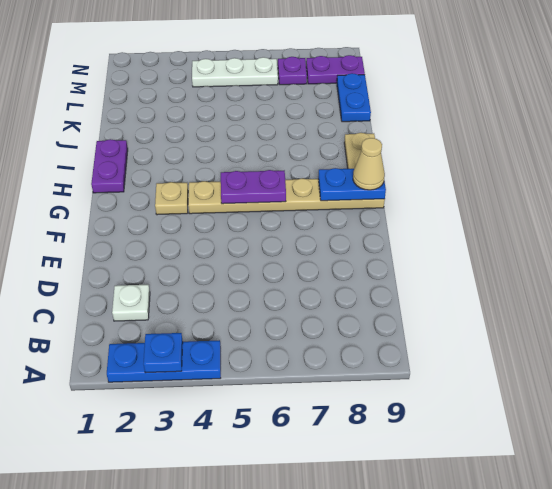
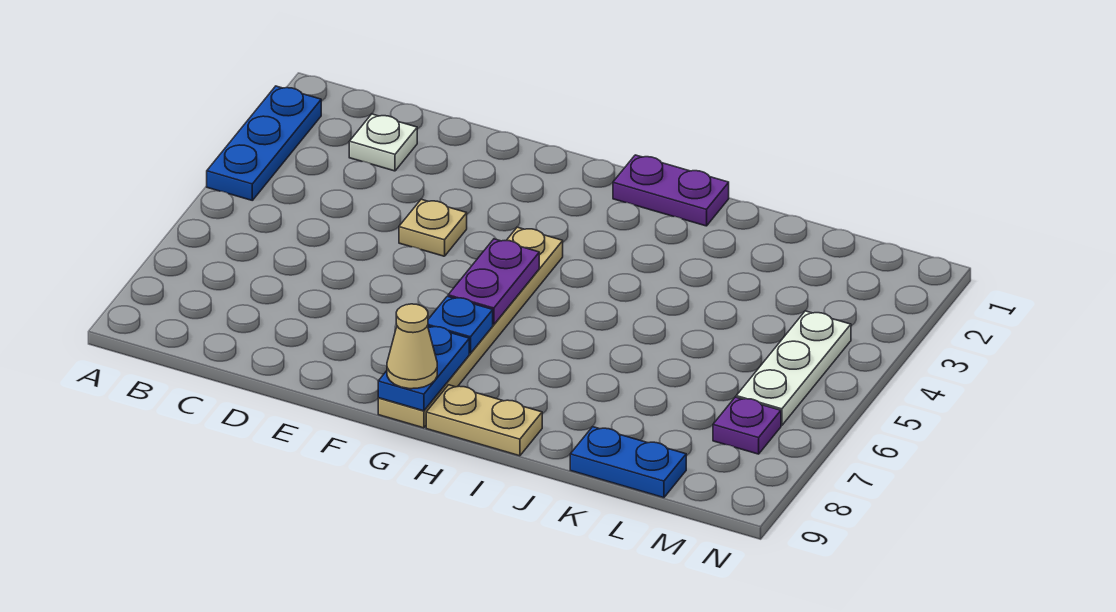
blue 1x1 plate [144,333,183,373] -> blue 1x1 plate moved to [428,296,493,353]
tan 1x1 plate [155,182,188,215] -> tan 1x1 plate moved to [399,199,467,256]
purple 1x2 plate [306,55,365,84] -> none

